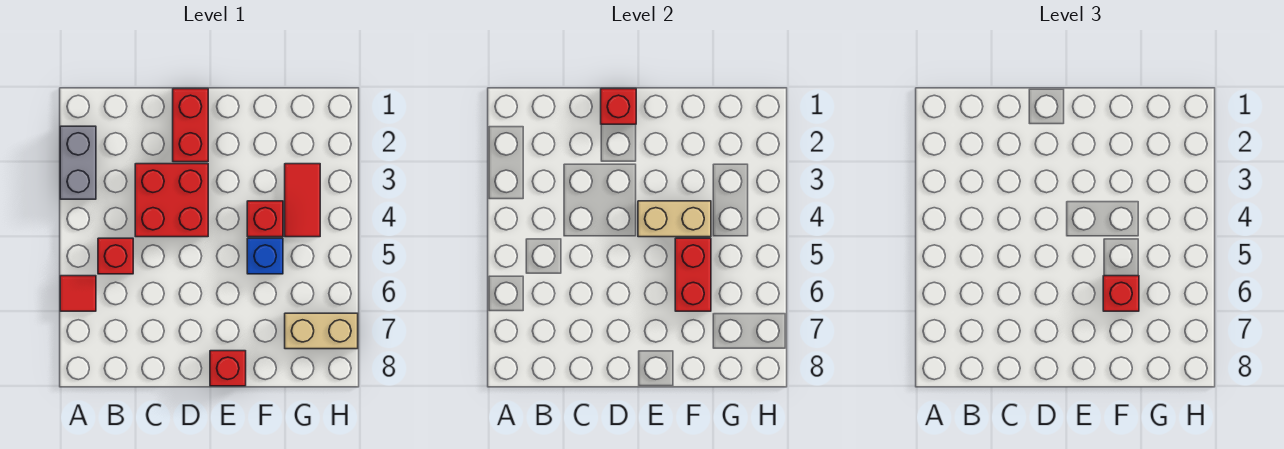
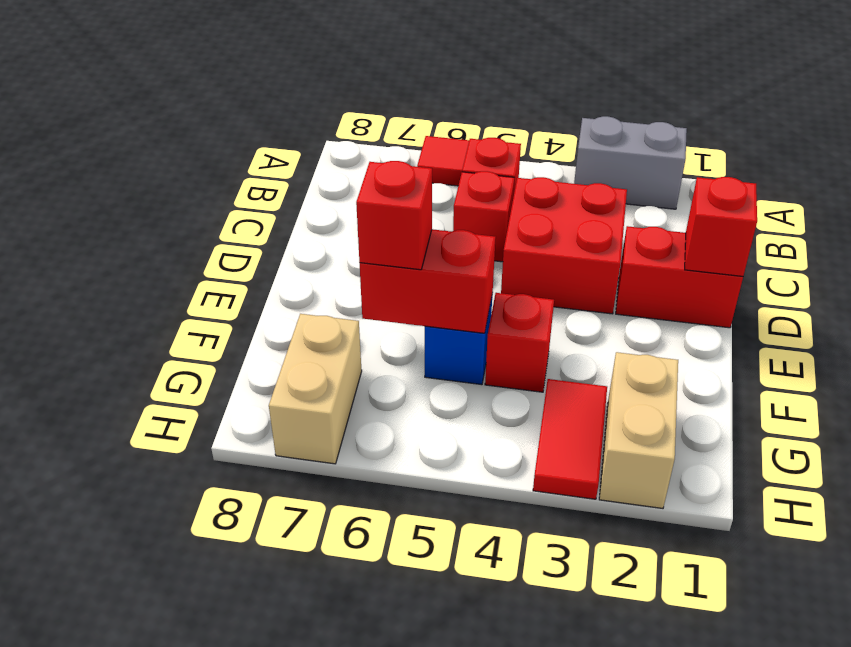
tan 1x2 brick [638,201,711,237] -> tan 1x2 brick moved to [599,352,678,508]
red 1x1 brick [210,351,246,386] -> red 1x1 brick moved to [453,171,515,262]
red 1x2 tile [285,164,320,237] -> red 1x2 tile turned to [533,379,607,499]

